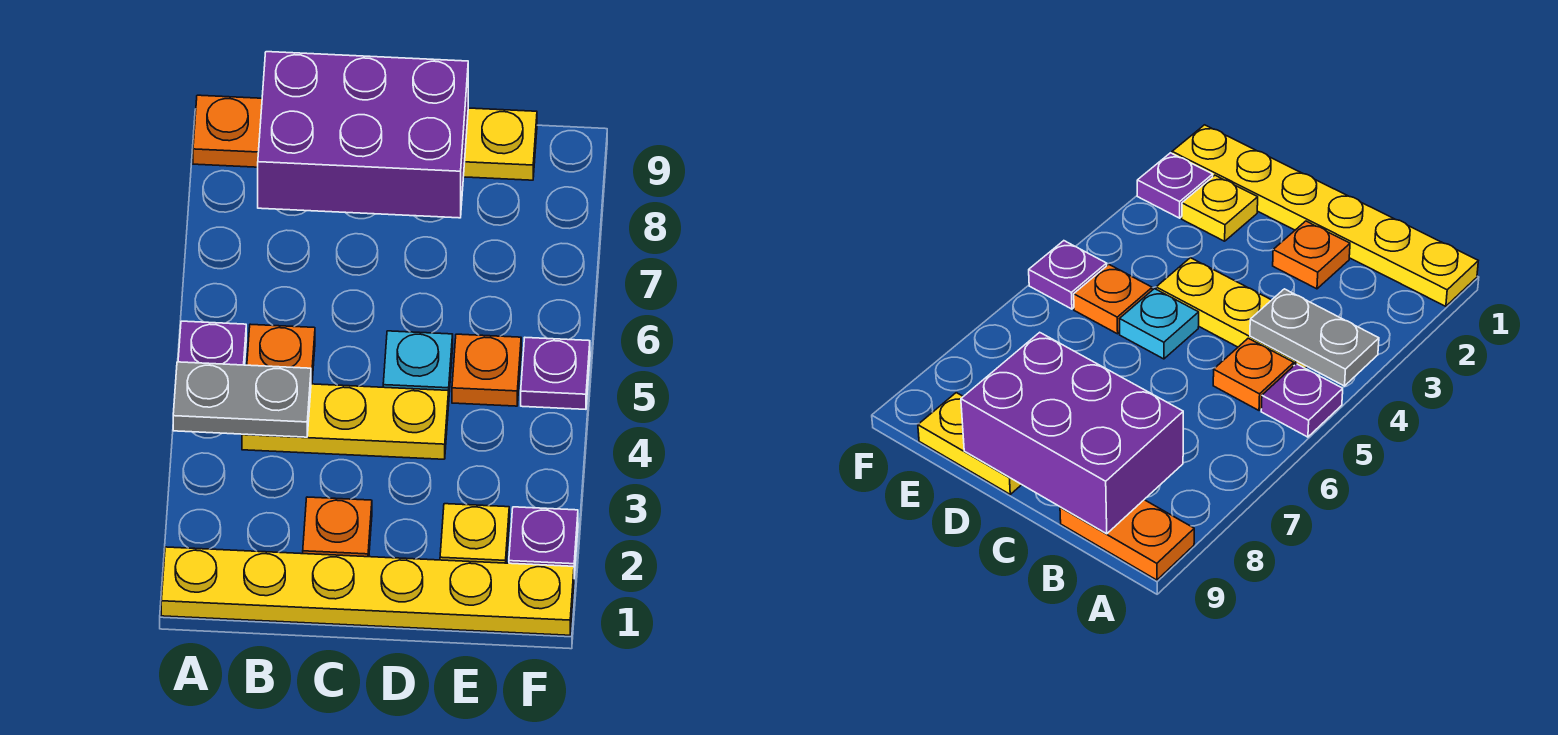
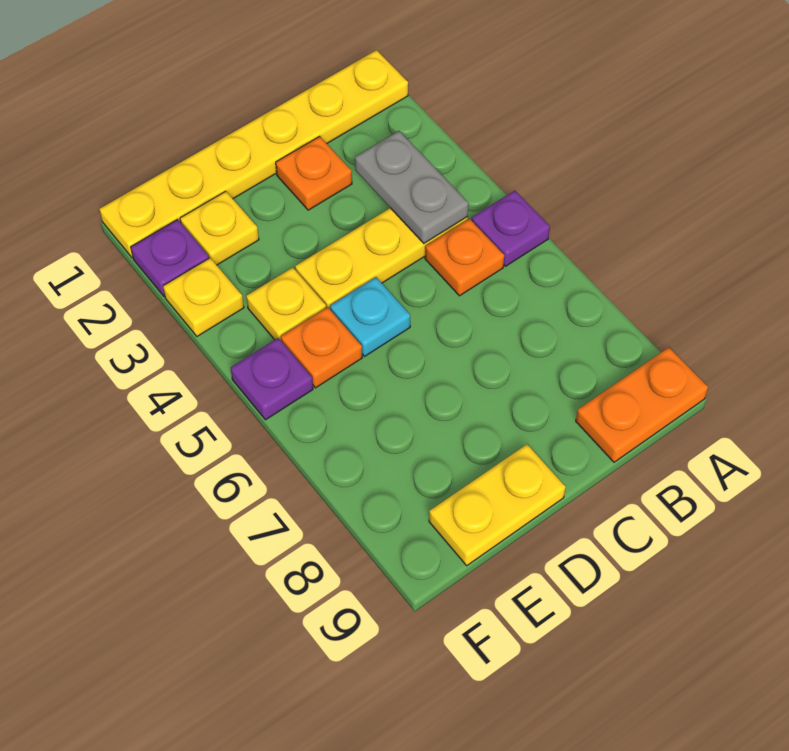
grey 1x2 plate [173,362,311,437] -> grey 1x2 plate turned to [355,131,469,243]
purple 2x3 brick [258,52,468,218] -> none
none -> yellow 1x1 plate [246,267,326,340]
none -> yellow 1x1 plate [163,258,244,336]

